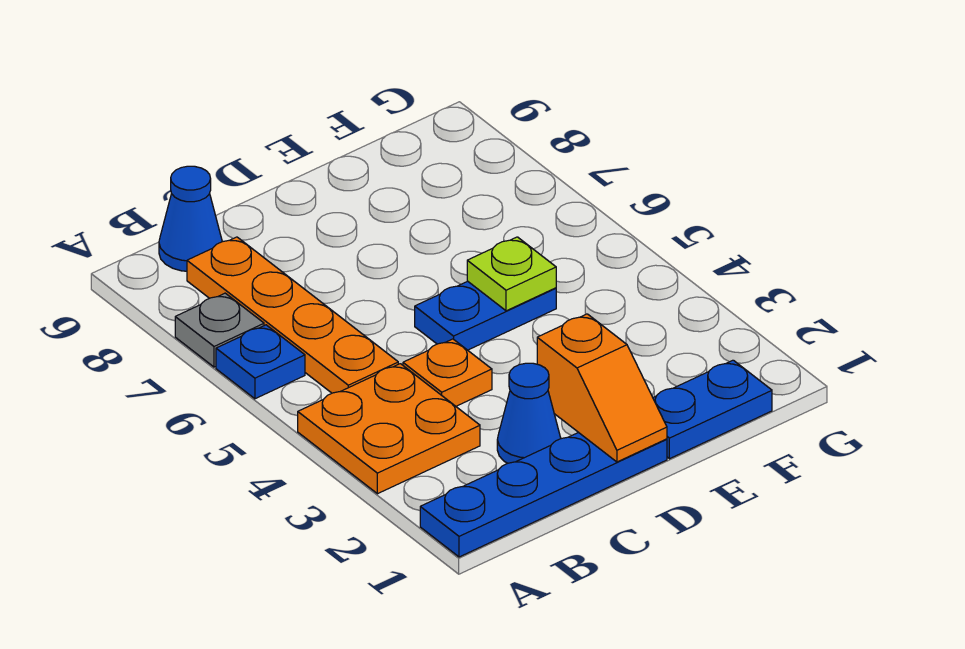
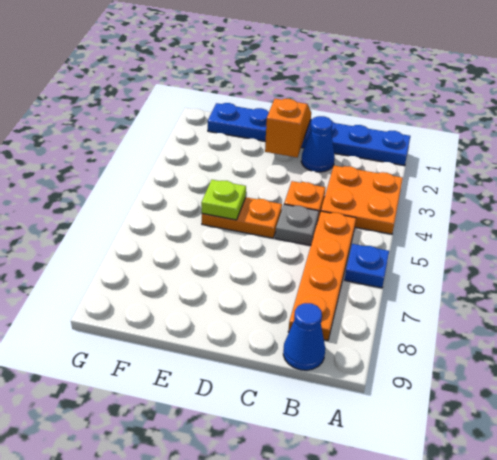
grey 1x1 plate [175,293,264,367] -> grey 1x1 plate moved to [275,204,319,245]
blue 1x2 plate [415,281,556,350] -> orange 1x2 plate [202,197,282,238]

